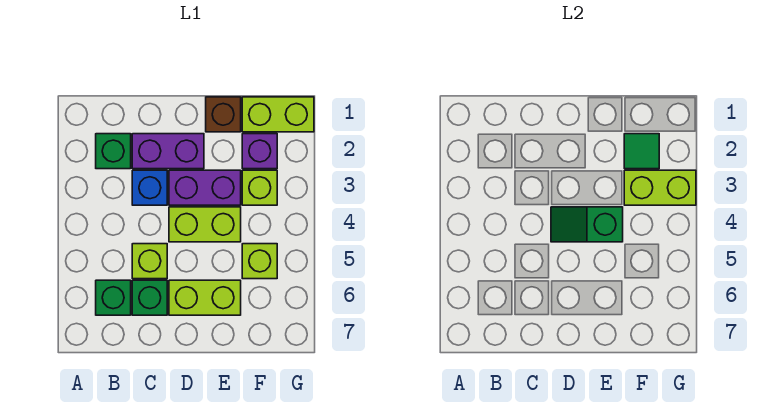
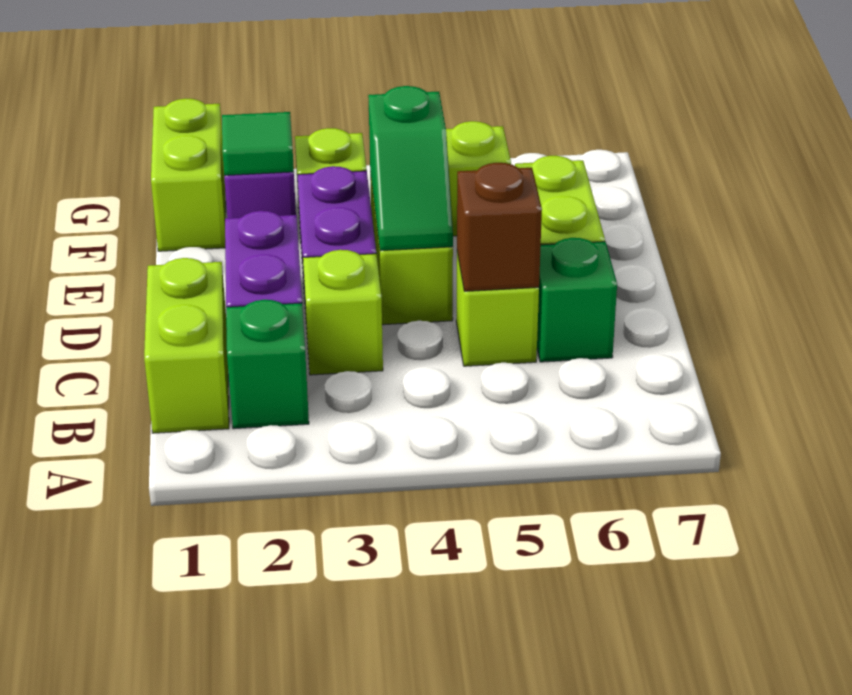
green 1x1 brick [96,280,131,315] -> none
blue 1x1 brick [132,170,167,205] -> lime 1x1 brick [303,250,383,375]
brown 1x1 brick [206,97,241,132] -> brown 1x1 brick moved to [457,163,542,291]
lime 1x2 brick [624,170,696,205] -> lime 1x2 brick moved to [144,258,229,433]

